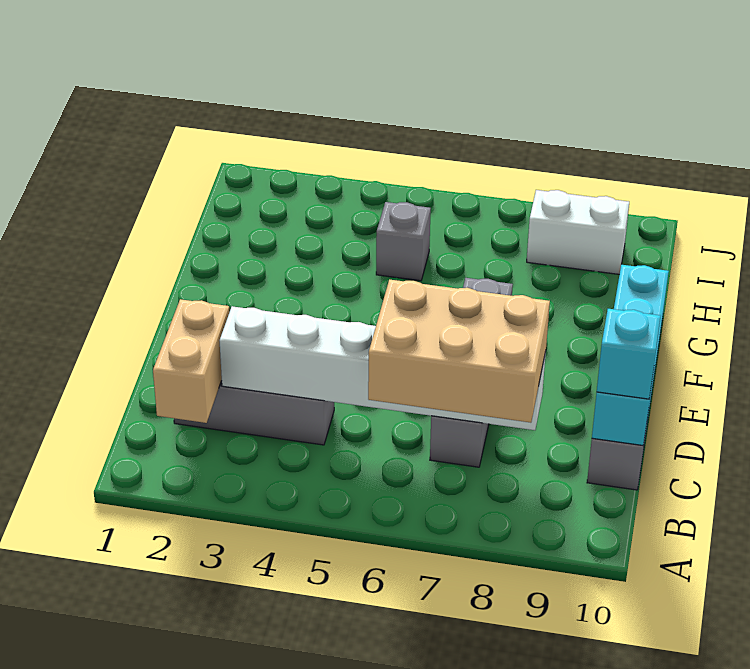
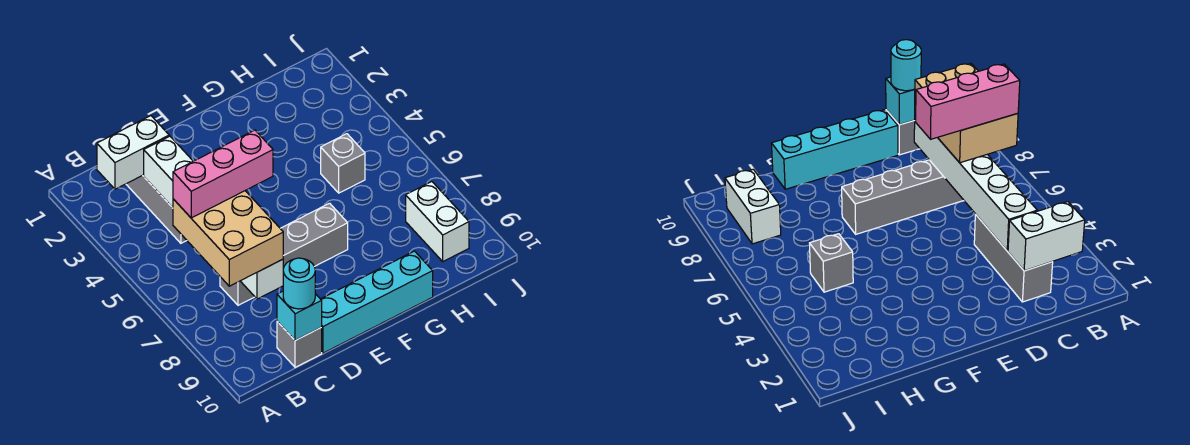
tan 1x2 brick [153,299,229,423] -> white 1x2 brick [97,116,169,189]
none -> pink 1x3 brick [173,130,273,218]
cyan 1x1 brick [597,309,660,399] -> cyan 1x1 round brick [283,258,315,309]

